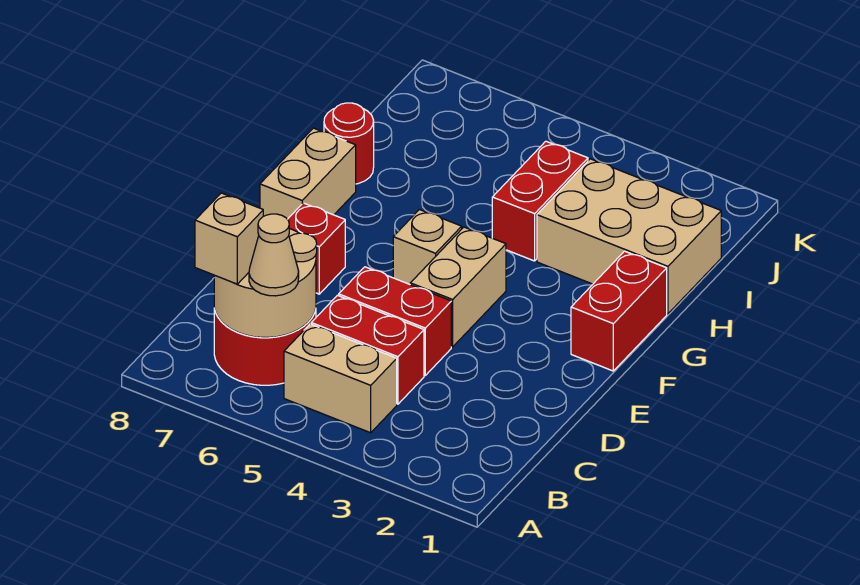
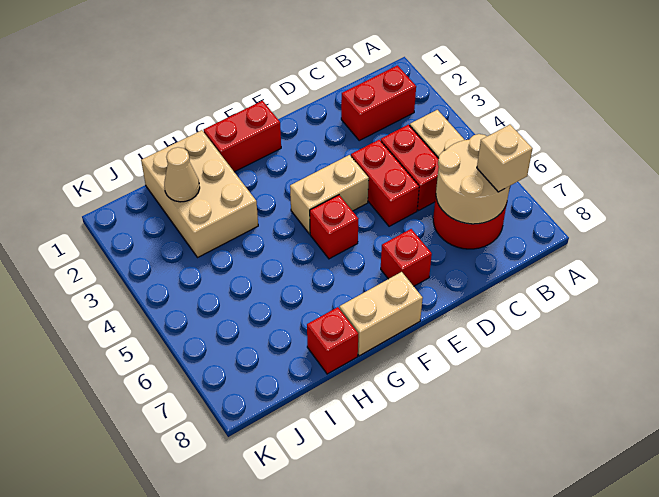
tan 1x1 cone [249,214,299,296] -> tan 1x1 cone moved to [164,147,200,202]
tan 1x1 brick [393,210,462,284] -> red 1x1 brick [310,195,358,259]
red 1x2 brick [492,141,588,261] -> red 1x2 brick moved to [341,65,416,140]
red 1x1 round brick [324,103,374,184] -> red 1x1 brick [307,307,358,374]

